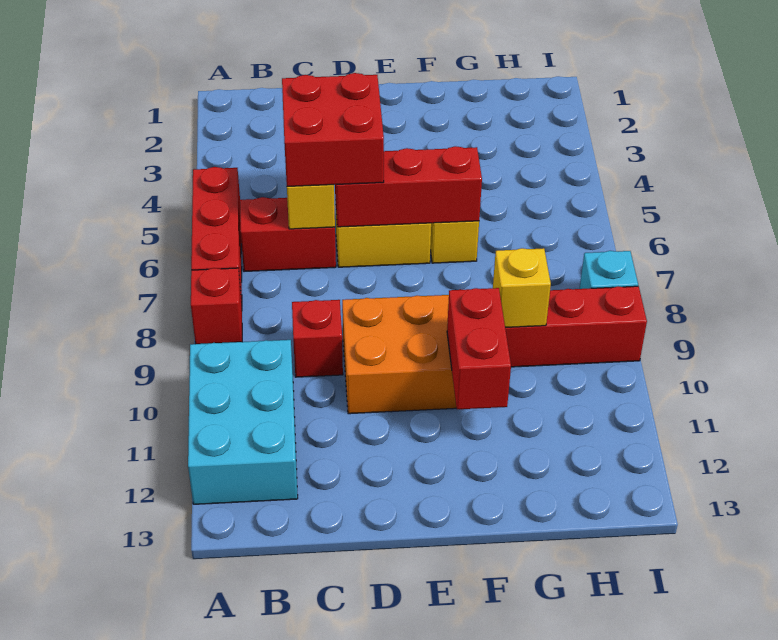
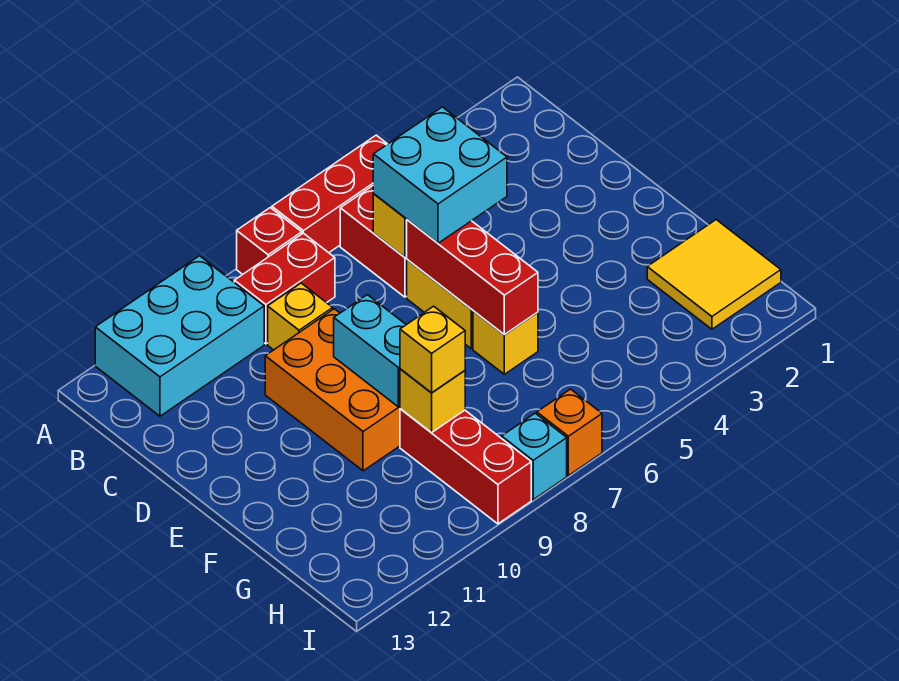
red 2x2 brick [282,73,384,186] -> cyan 2x2 brick [373,107,507,243]
red 1x1 brick [292,300,343,377] -> yellow 1x1 brick [268,283,333,350]
none -> cyan 1x2 brick [334,295,406,407]
red 1x2 brick [447,288,511,409] -> red 1x2 brick moved to [234,233,335,344]
none -> yellow 2x2 tile [647,220,781,329]
none -> yellow 1x1 brick [400,306,465,393]
none -> orange 1x1 brick [537,389,602,476]

